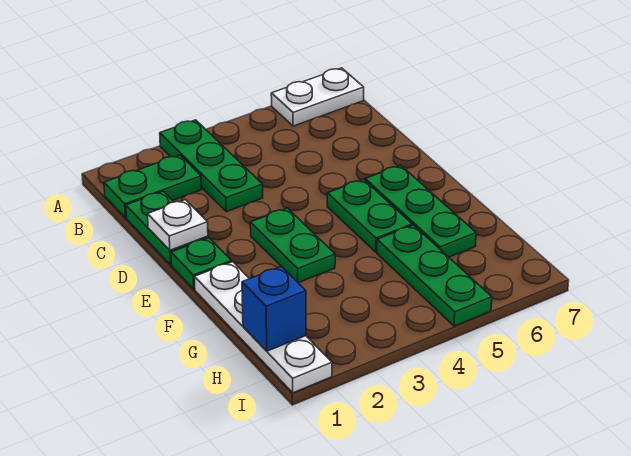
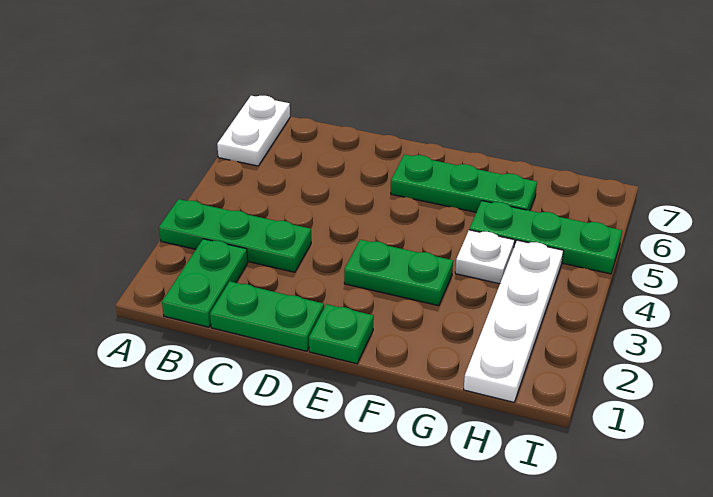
white 1x1 plate [147,200,208,250] -> white 1x1 plate moved to [455,230,514,284]
green 1x2 plate [327,179,412,252] -> none
white 1x4 plate [194,262,332,393] -> white 1x4 plate turned to [464,240,563,402]
blue 1x1 brick [242,266,306,351] -> none

